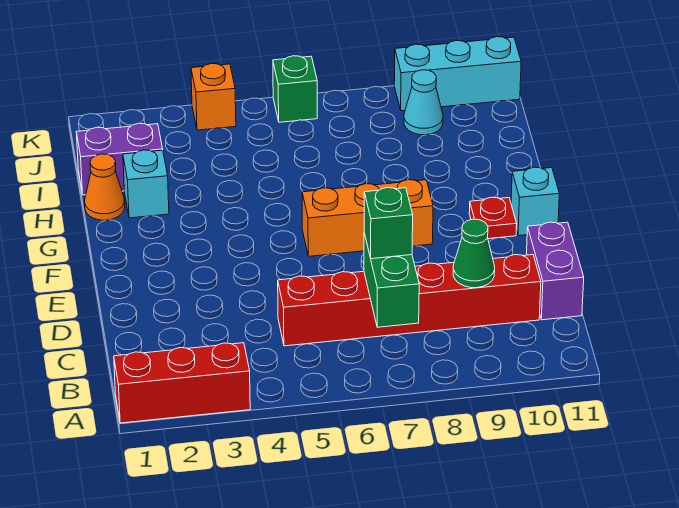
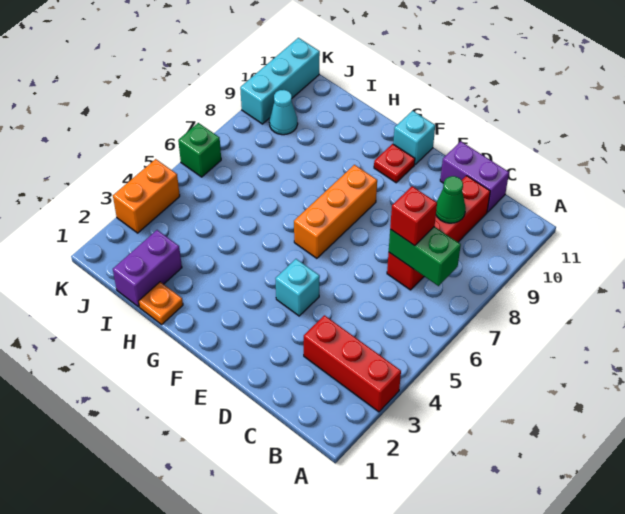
red 1x3 brick [114,343,250,423] -> red 1x3 brick turned to [304,315,401,412]
red 1x6 brick [278,255,541,346] -> red 1x4 brick [387,176,490,290]
green 1x1 brick [364,188,413,259] -> red 1x1 brick [390,186,437,246]
orange 1x1 cone [85,154,125,220] -> orange 1x1 plate [139,282,183,324]
cyan 1x1 brick [123,150,169,218] -> cyan 1x1 brick moved to [275,259,320,316]
orange 1x1 brick [191,64,236,130] -> orange 1x2 brick [113,159,180,233]

